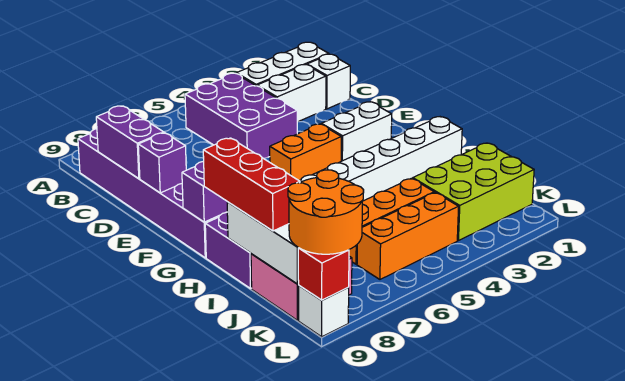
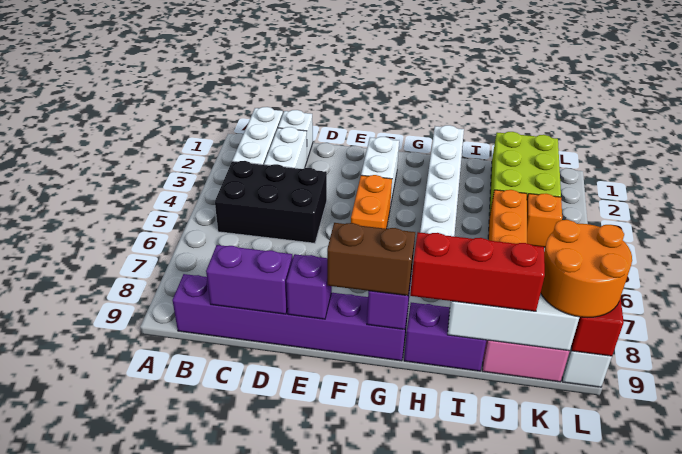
purple 2x3 brick [185,73,297,159] -> black 2x3 brick [215,161,327,243]
none -> brown 1x2 brick [327,223,415,296]
orange 1x3 brick [357,193,459,279] -> orange 1x1 brick [527,194,562,247]

